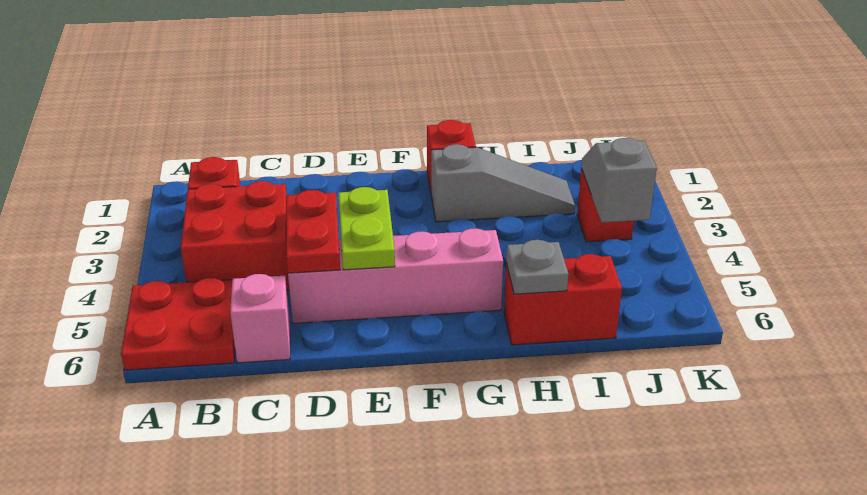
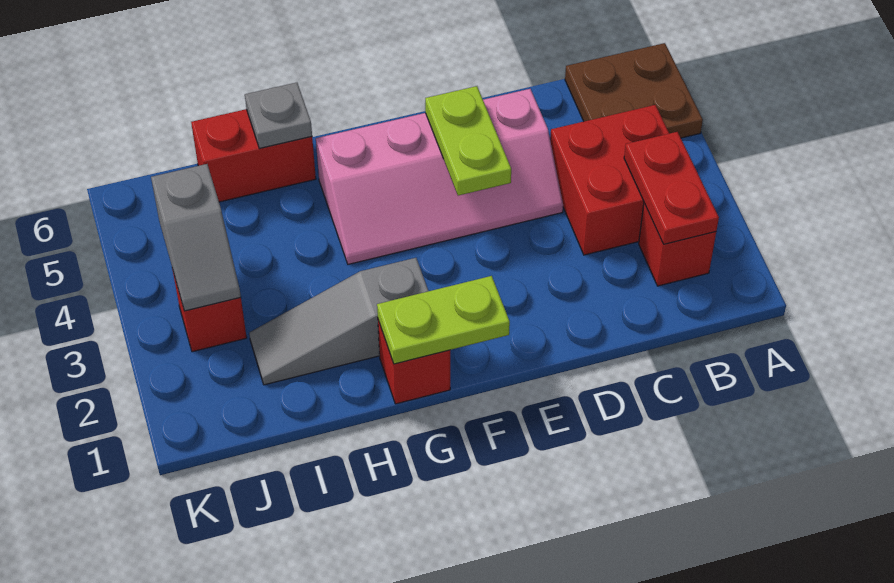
red 2x2 plate [121,278,235,370] -> brown 2x2 plate [565,43,703,138]
pink 1x1 brick [230,274,290,363] -> none
red 1x2 plate [286,190,340,273] -> red 1x2 plate moved to [624,132,719,244]
none -> lime 1x2 plate [377,276,510,364]

